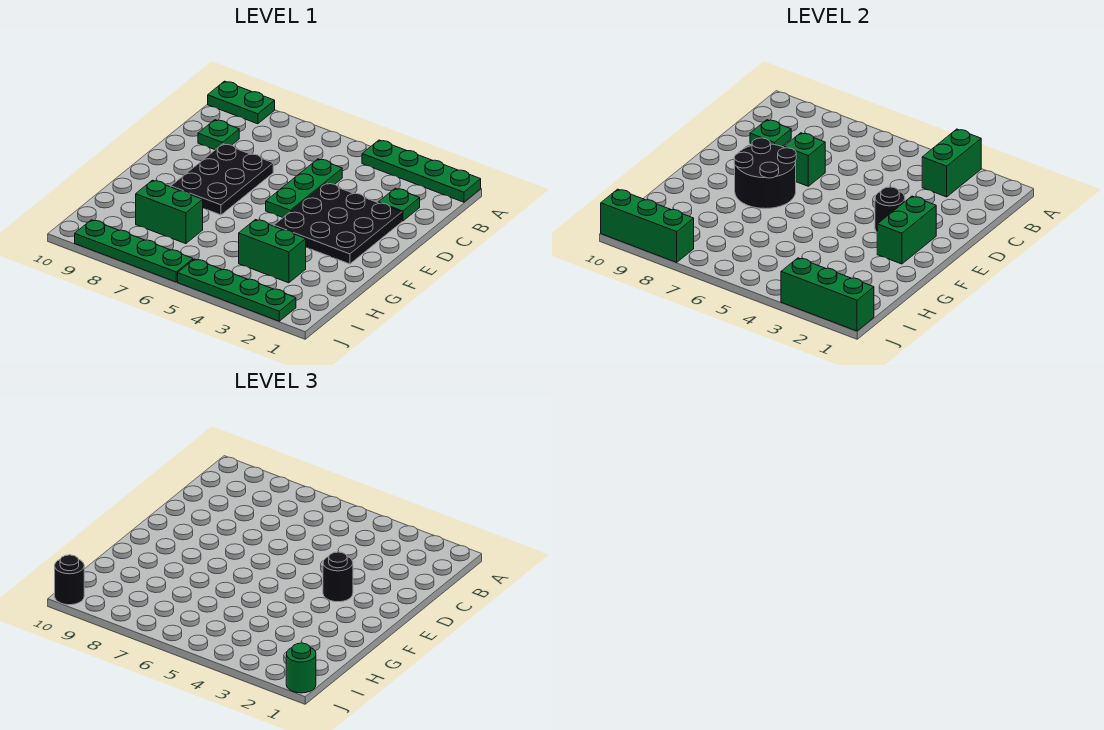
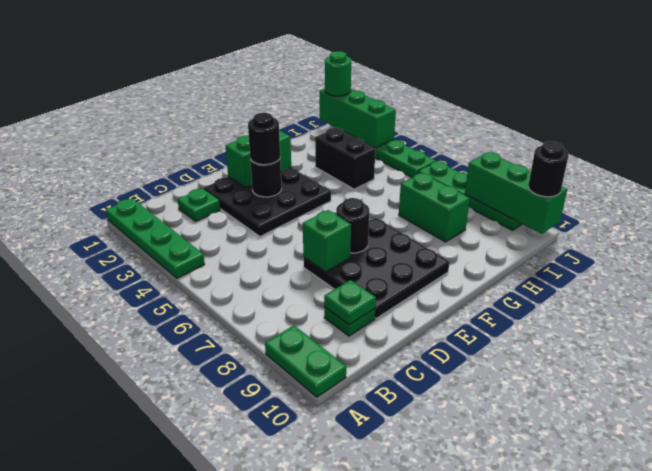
green 1x2 brick [922,129,981,197] -> none
green 1x3 plate [266,159,342,217] -> none
black 2x3 plate [171,144,273,215] -> black 3x3 plate [303,218,449,318]
black 2x2 round brick [734,138,796,209] -> black 1x1 round brick [336,198,369,253]
green 1x2 brick [239,220,306,283] -> black 1x2 brick [315,128,375,189]

